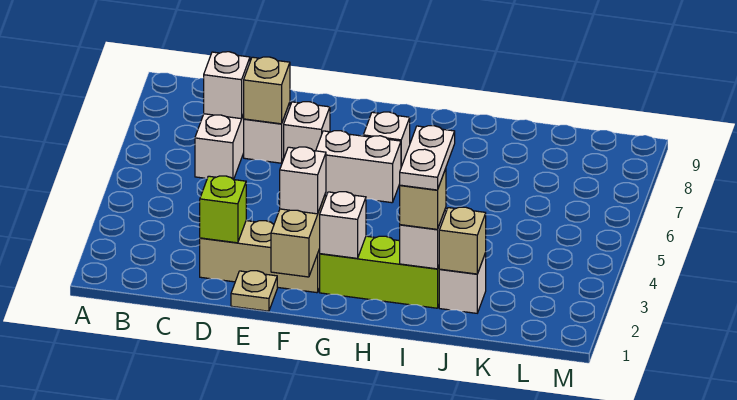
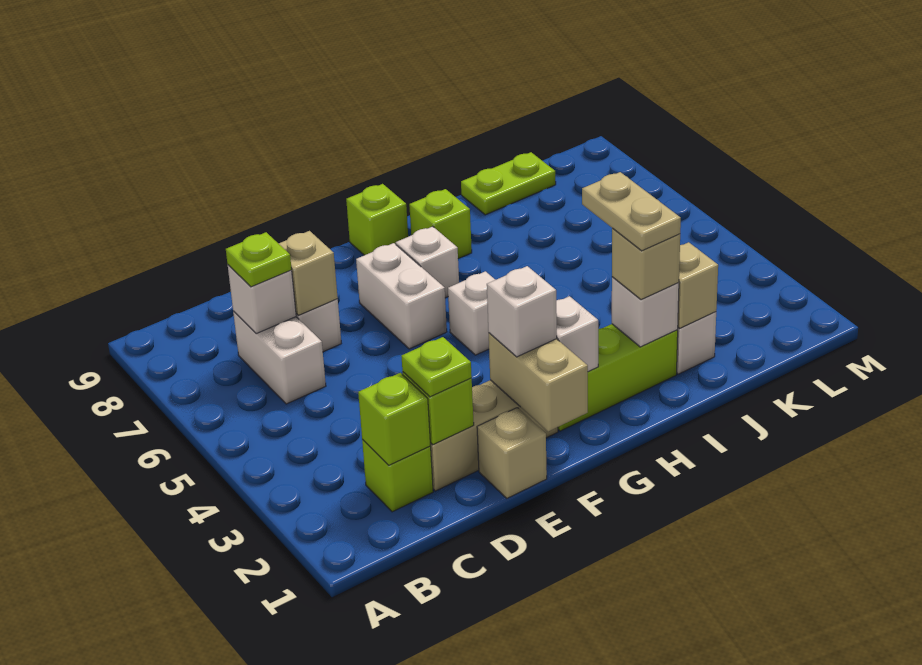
none -> lime 1x1 brick [362,440,433,512]
none -> lime 1x1 brick [358,373,431,465]
none -> lime 1x1 plate [226,232,292,287]
none -> lime 1x1 plate [401,337,472,397]
tan 1x1 plate [231,271,277,311] -> tan 1x1 brick [477,408,547,498]
white 1x1 brick [284,102,330,157] -> white 1x1 brick moved to [448,271,495,355]
white 1x2 brick [316,131,401,203] -> white 1x2 brick turned to [356,243,447,349]
none -> lime 1x1 brick [346,184,408,255]
none -> lime 1x1 brick [409,189,472,259]
white 1x2 plate [400,126,455,190] -> tan 1x2 plate [582,172,681,251]
none -> lime 1x2 plate [461,152,556,215]

